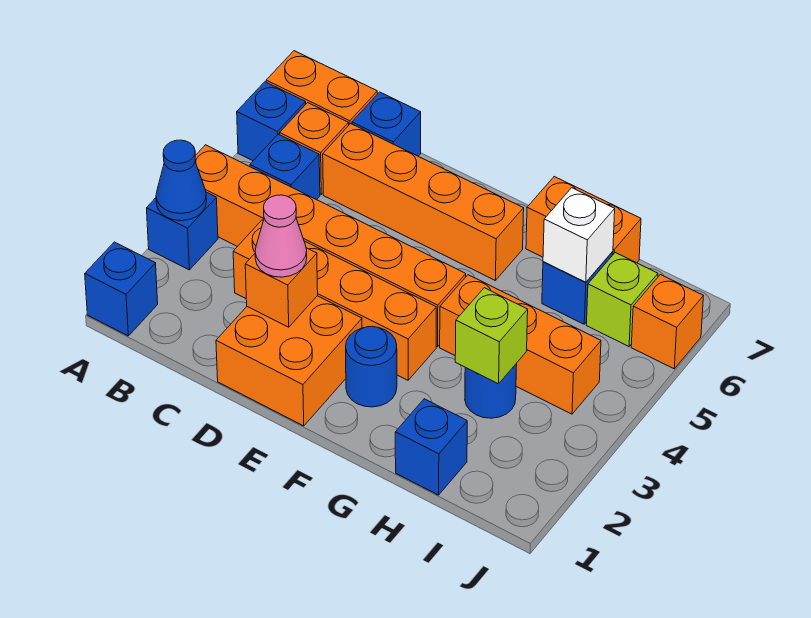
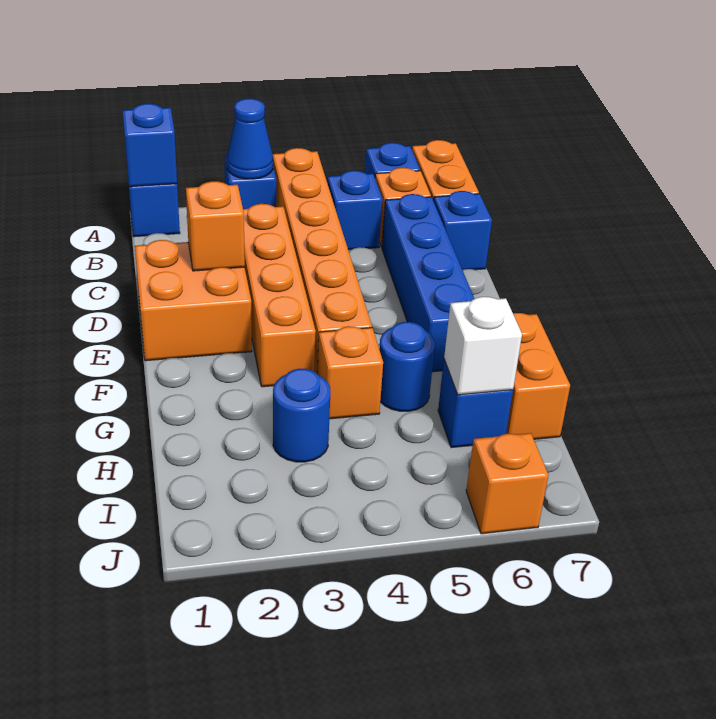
orange 1x4 brick [323,124,524,280] -> blue 1x4 brick [382,194,474,372]
pink 1x1 cone [255,195,307,277] -> none
blue 1x1 round brick [346,326,397,407] -> blue 1x1 round brick moved to [379,322,435,411]
orange 1x3 brick [440,275,601,414] -> orange 1x1 brick [317,326,383,419]
blue 1x1 brick [395,399,467,495] -> blue 1x1 brick moved to [123,104,177,187]
lime 1x1 brick [455,288,528,384] -> none
lime 1x1 brick [586,253,658,346] -> none

